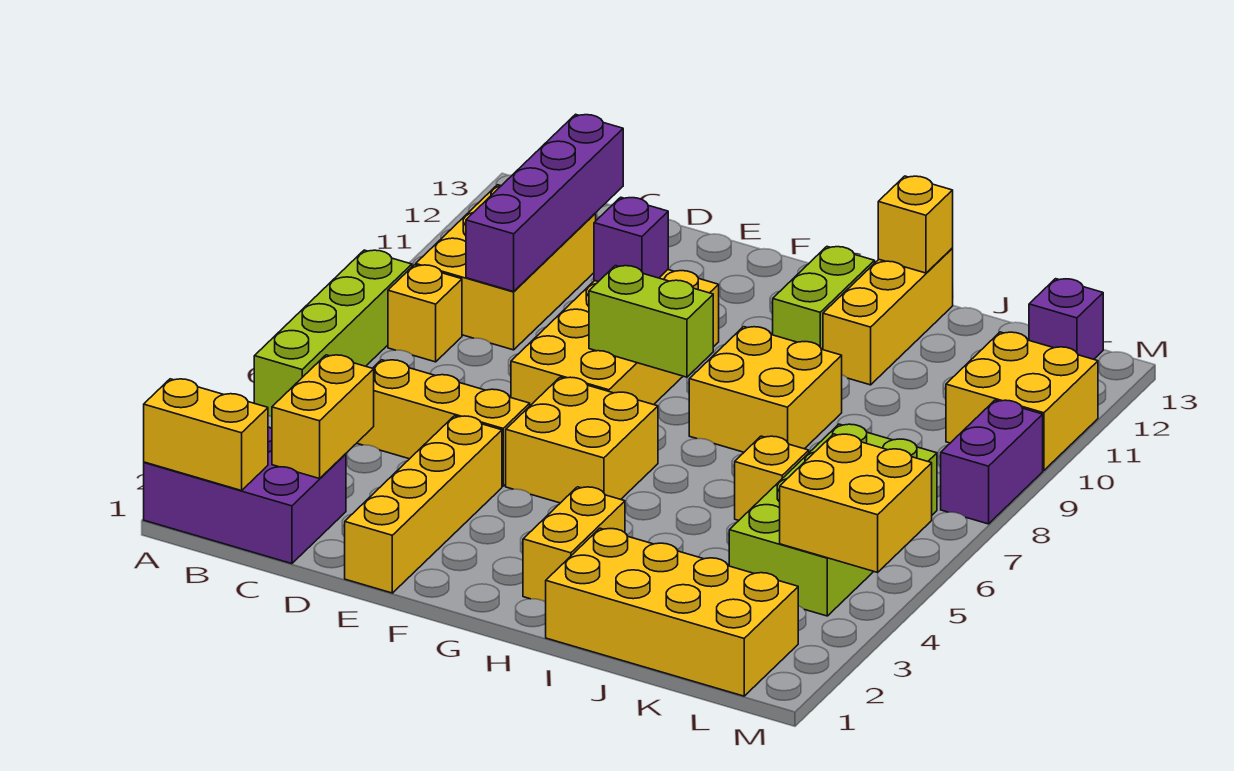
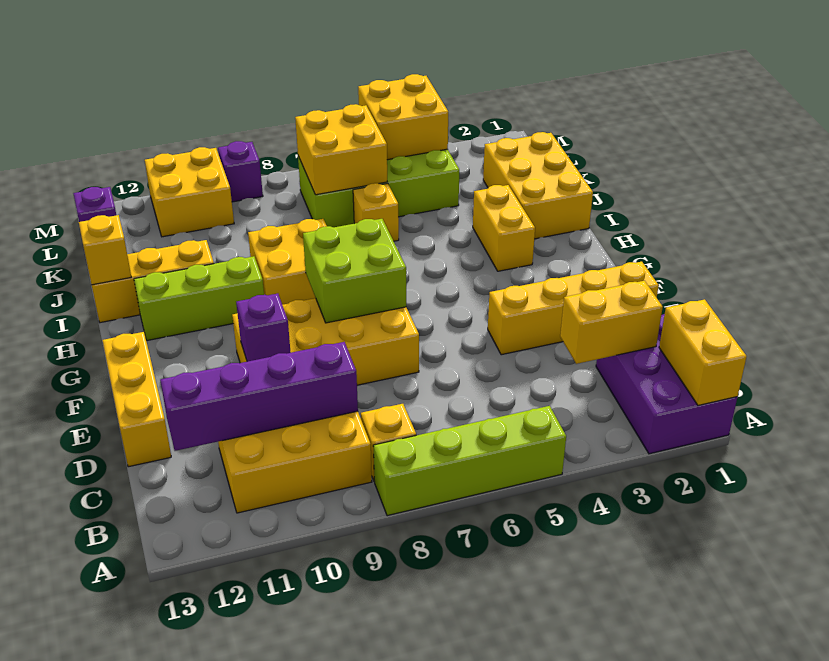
yellow 1x3 brick [357,360,530,486] -> yellow 1x3 brick moved to [103,332,171,467]
yellow 2x2 brick [506,377,658,503] -> yellow 2x2 brick moved to [295,104,387,195]
lime 1x2 brick [589,266,713,377] -> lime 2x2 brick [303,219,406,323]
yellow 1x2 brick [523,487,625,602] -> yellow 1x2 brick turned to [473,185,535,271]
lime 1x2 brick [773,247,875,350] -> lime 1x3 brick [134,256,264,341]
yellow 2x4 brick [546,528,798,696] -> yellow 2x3 brick [483,132,593,239]
purple 1x2 brick [941,400,1043,524] -> purple 1x1 brick [218,141,263,202]

